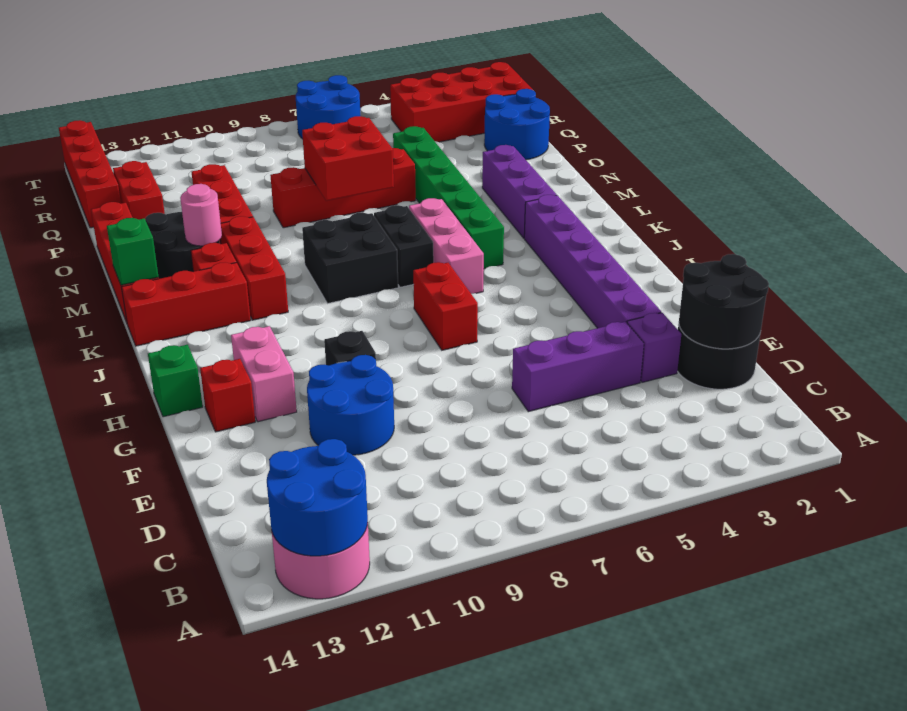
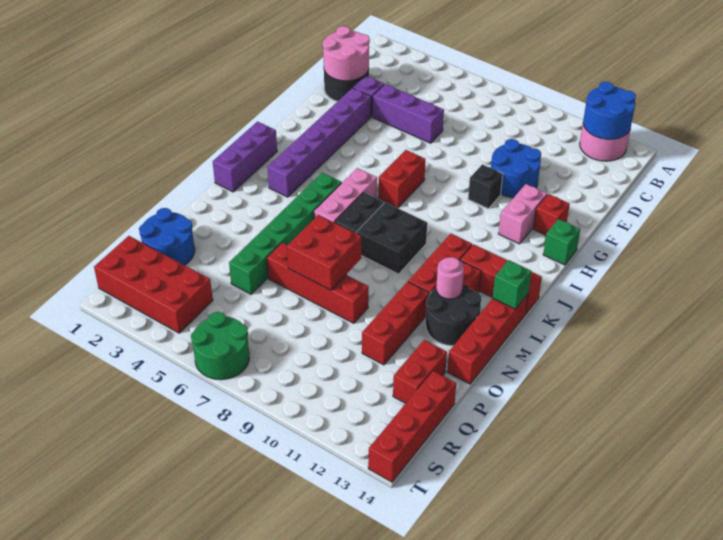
black 2x2 round brick [679,254,769,349] -> pink 2x2 round brick [323,26,370,81]
purple 1x3 brick [482,145,557,238] -> purple 1x3 brick moved to [213,122,277,192]
blue 2x2 round brick [296,75,361,139] -> green 2x2 round brick [191,312,249,380]

